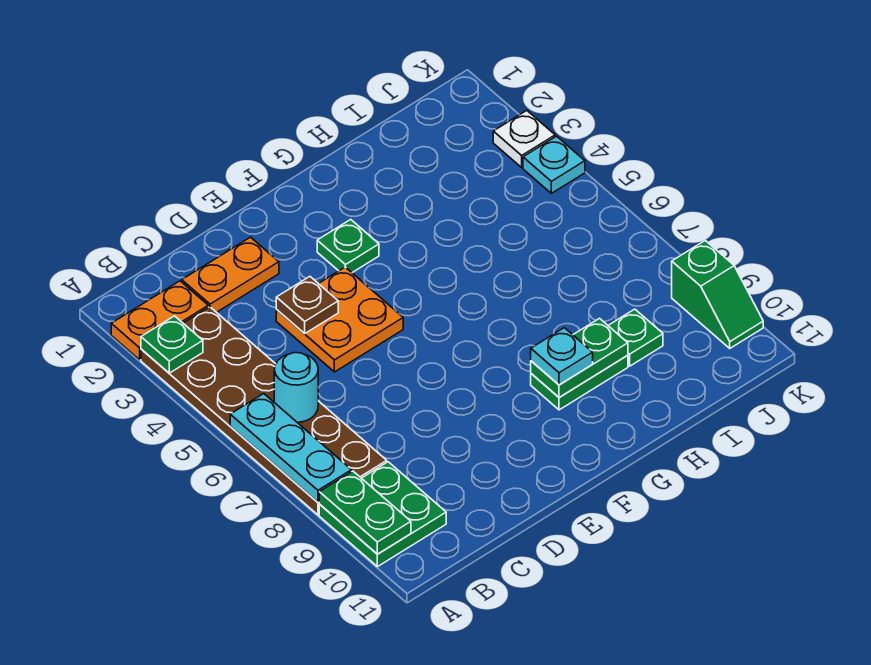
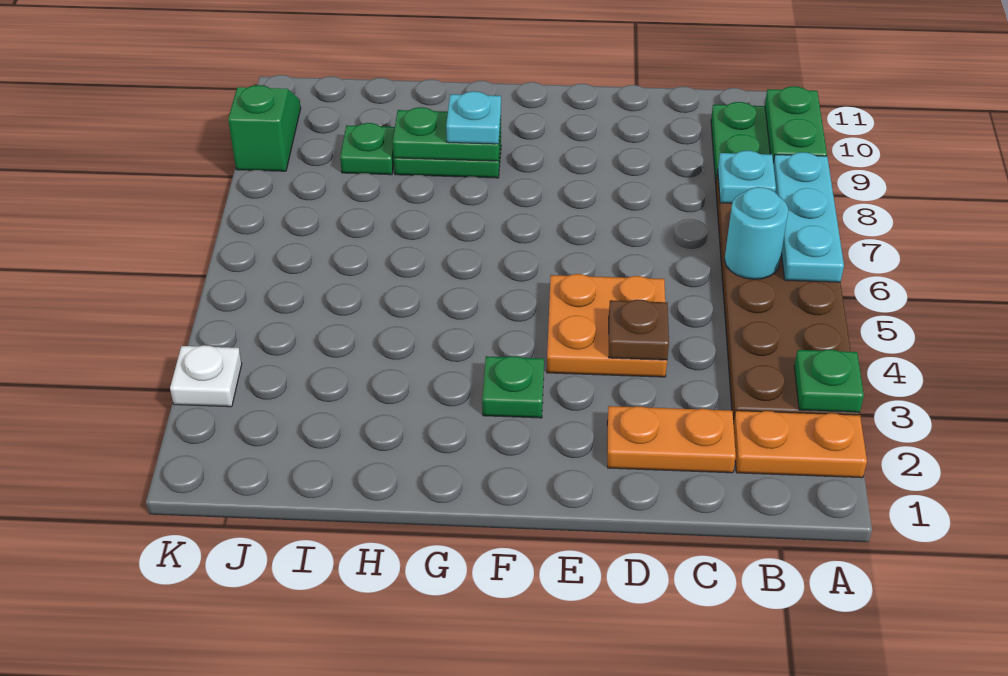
cyan 1x1 plate [523,136,585,193] -> cyan 1x1 plate moved to [718,151,776,203]

